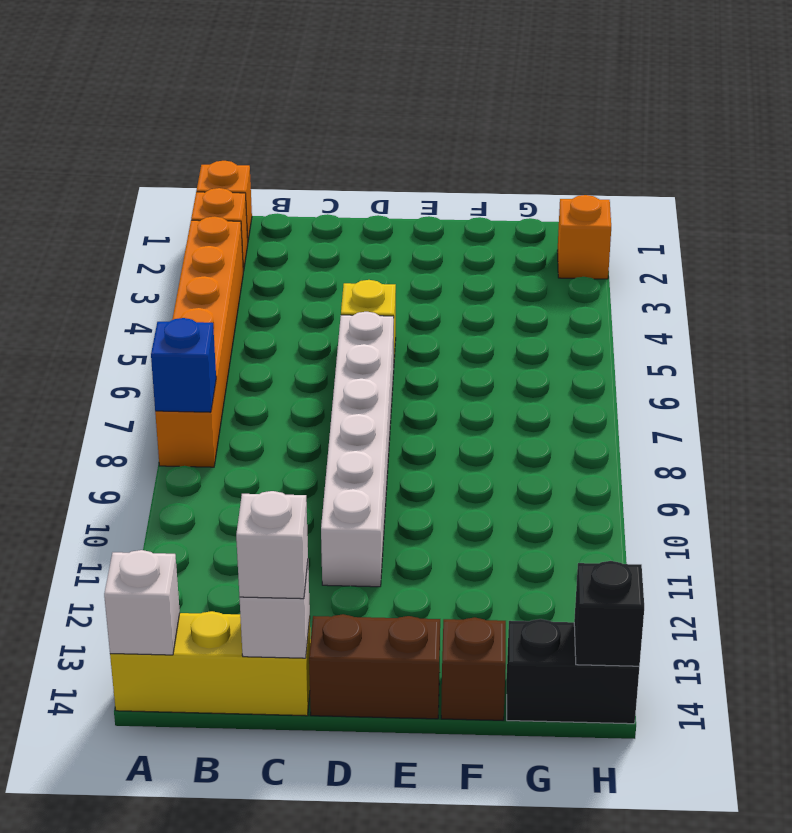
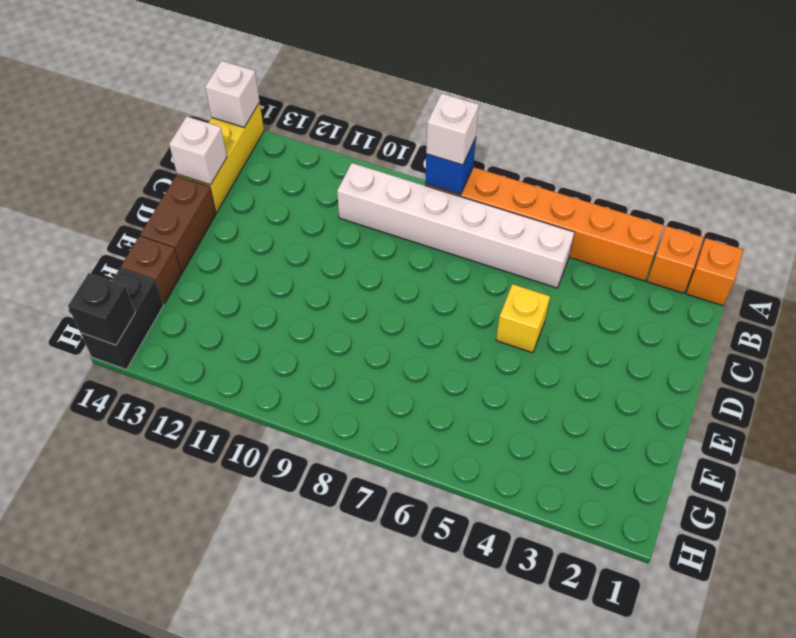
white 1x1 brick [236,491,308,599] -> white 1x1 brick moved to [426,93,479,165]
white 1x6 brick [321,312,394,587] -> white 1x6 brick moved to [337,163,574,288]
orange 1x1 brick [557,195,611,279] -> none

